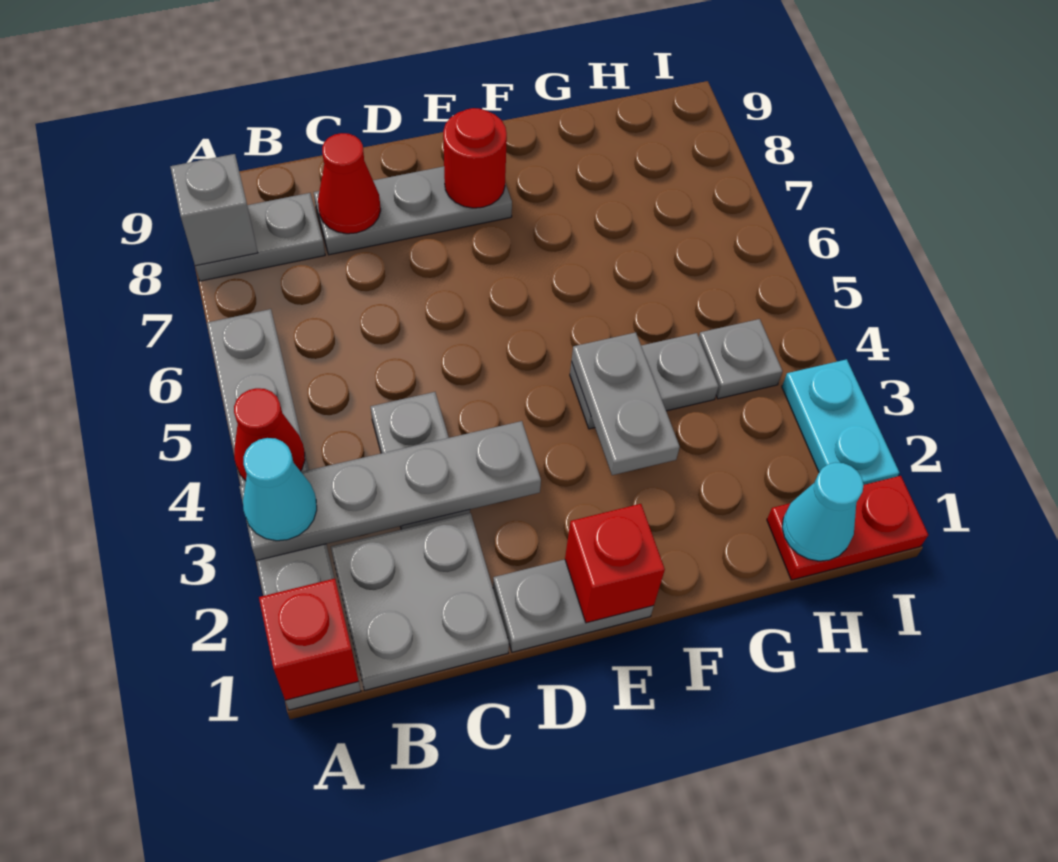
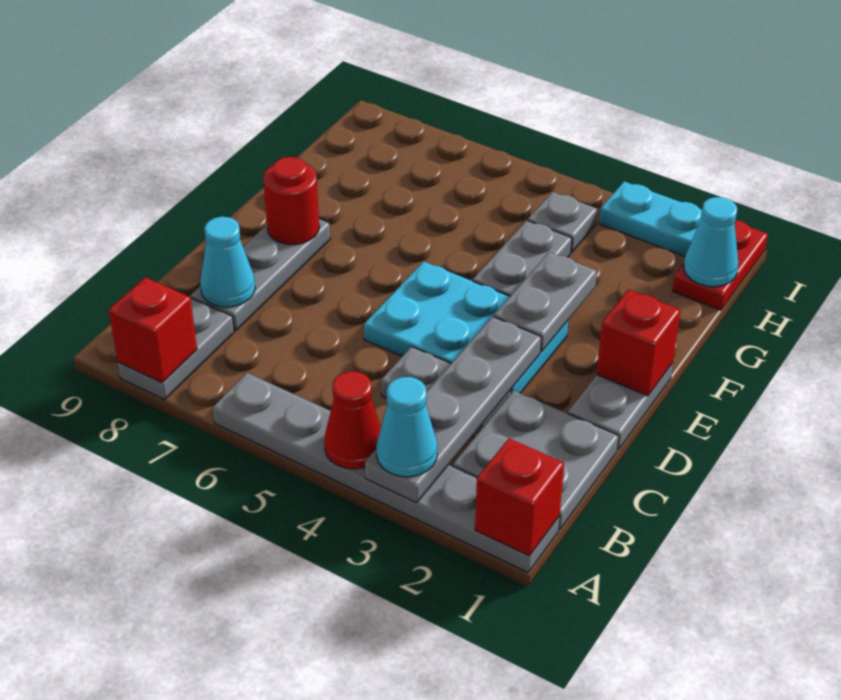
grey 1x1 brick [170,154,258,266] -> red 1x1 brick [109,277,197,383]
red 1x1 cone [318,133,381,234] -> cyan 1x1 cone [200,217,255,307]
none -> cyan 2x3 plate [364,262,568,393]
grey 1x2 plate [572,332,680,475] -> grey 1x2 plate turned to [494,252,597,352]

